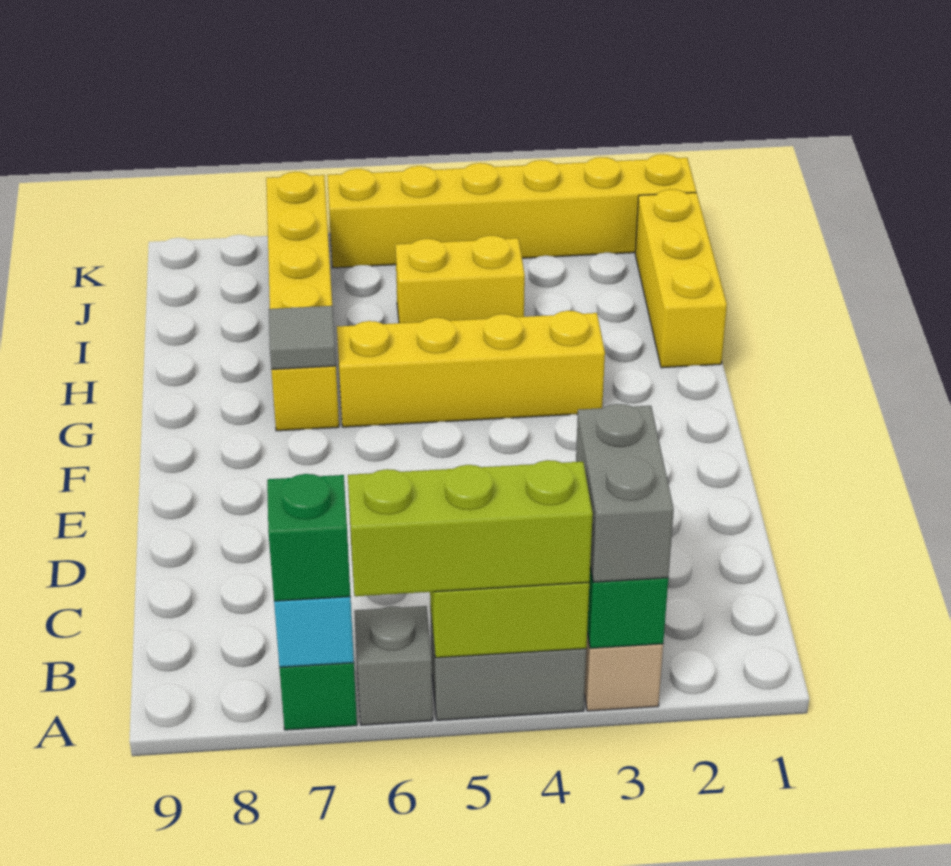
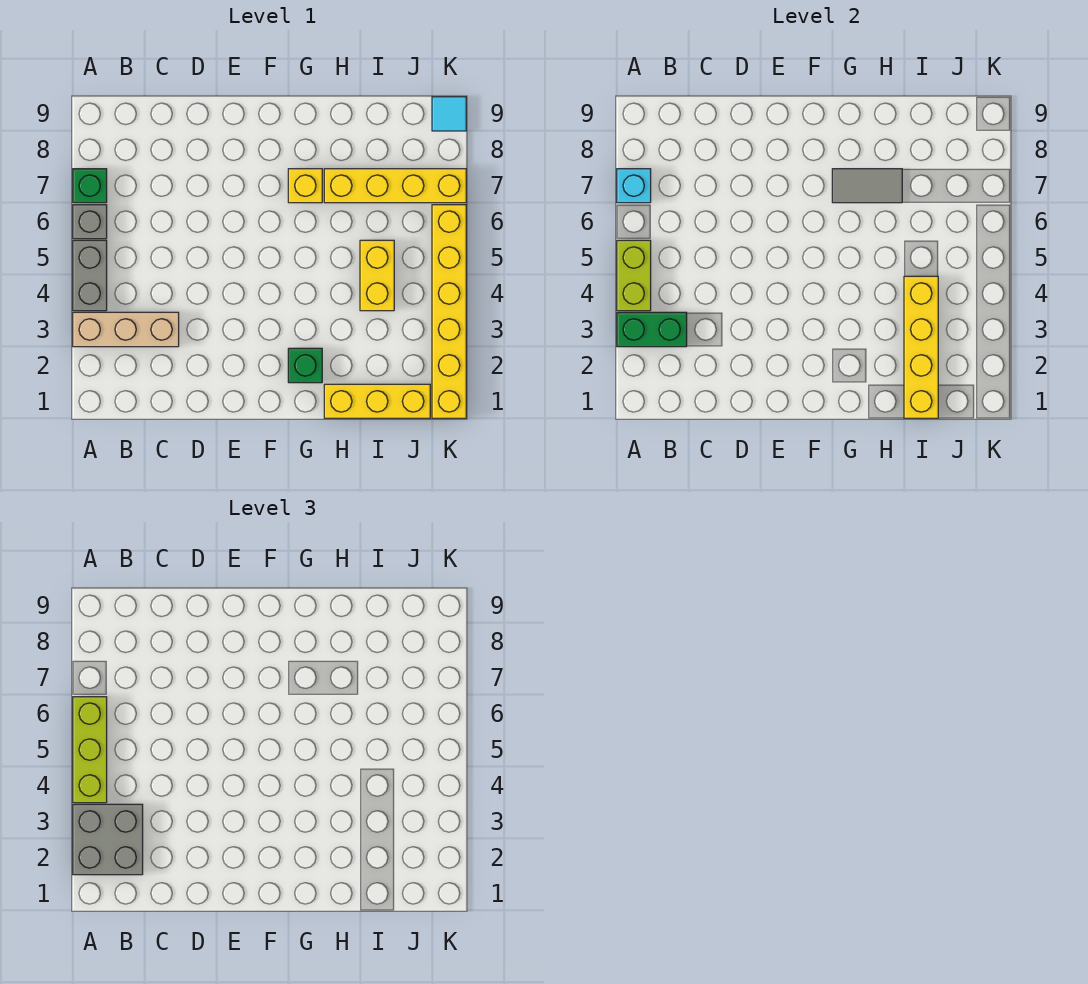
grey 1x2 brick [576,404,674,582] -> grey 2x2 brick [73,804,143,875]
green 1x1 brick [267,474,351,601] -> green 1x1 brick moved to [288,348,322,383]
yellow 1x4 brick [337,311,605,427] -> yellow 1x4 brick moved to [904,276,938,418]
grey 1x1 tile [269,306,336,369] -> grey 1x2 tile [832,169,902,203]
none -> cyan 1x1 tile [432,97,466,131]

